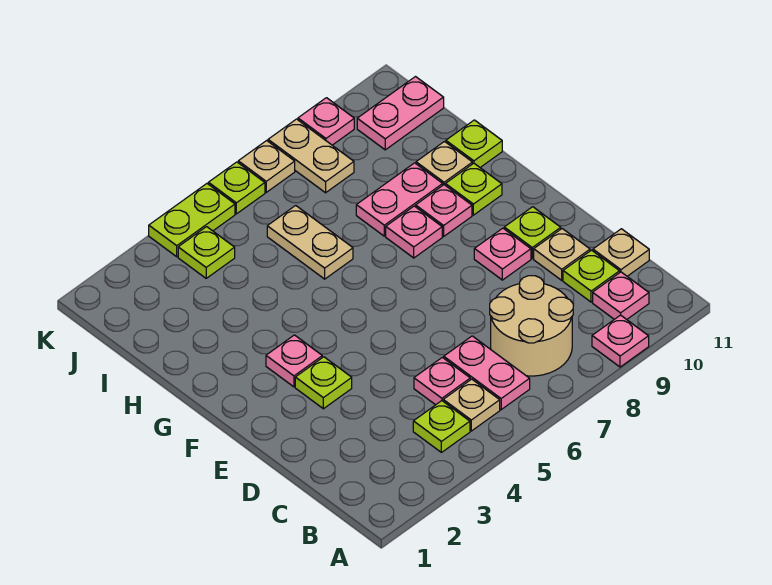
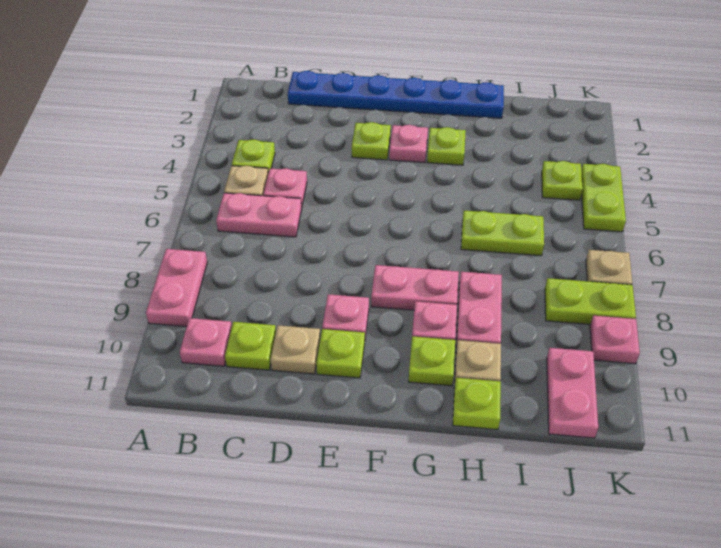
pink 1x1 plate [592,315,649,367] -> pink 1x2 plate [146,249,207,327]
tan 2x2 round brick [490,276,573,376] -> none
none -> blue 1x6 plate [288,71,504,118]
tan 1x1 plate [593,229,649,276] -> none
pink 1x1 plate [386,206,442,258] -> pink 1x2 plate [371,265,459,310]
tan 1x2 plate [267,205,353,279] -> lime 1x2 plate [461,211,544,256]
tan 1x2 plate [268,119,354,193] -> lime 1x2 plate [545,278,636,324]
lime 1x1 plate [208,162,265,214] -> lime 1x1 plate moved to [427,127,466,165]

